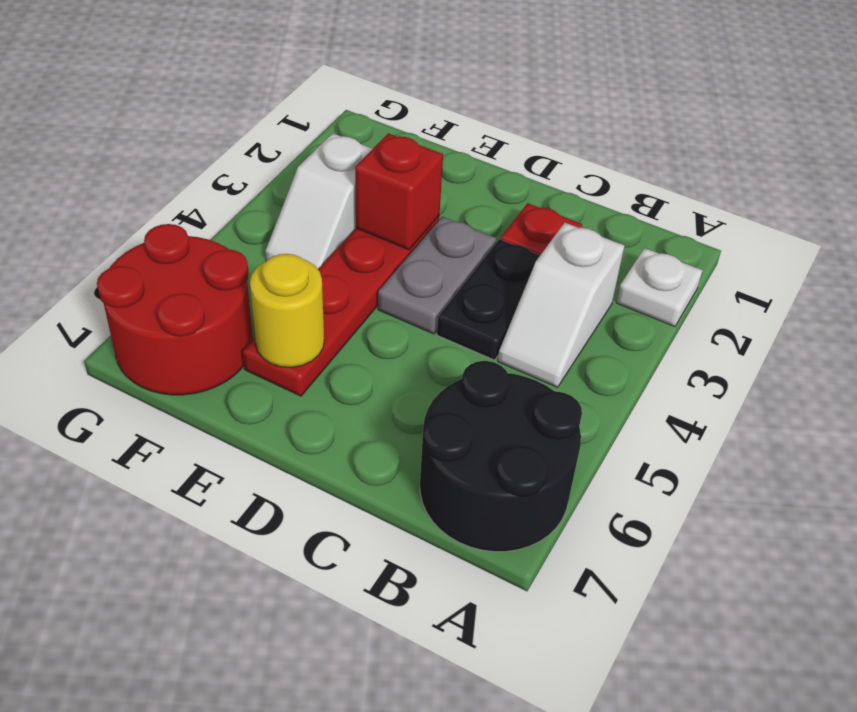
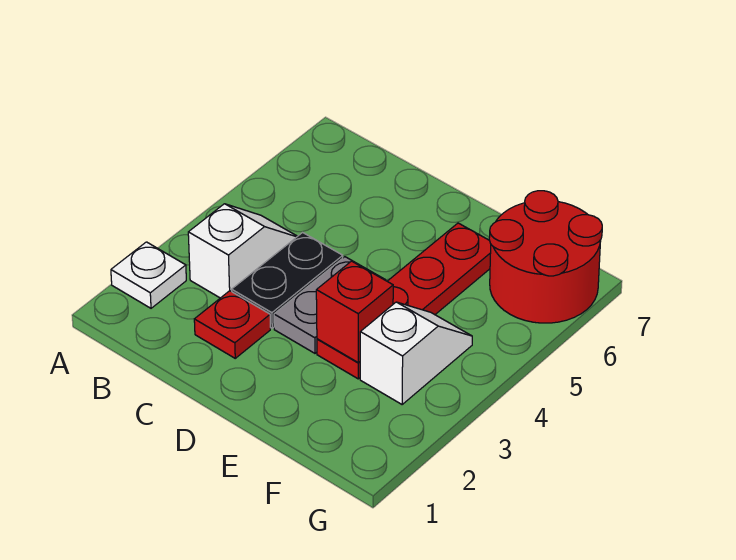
black 2x2 round brick [420,361,582,552] -> none
yellow 1x1 round brick [250,254,324,367] -> none

